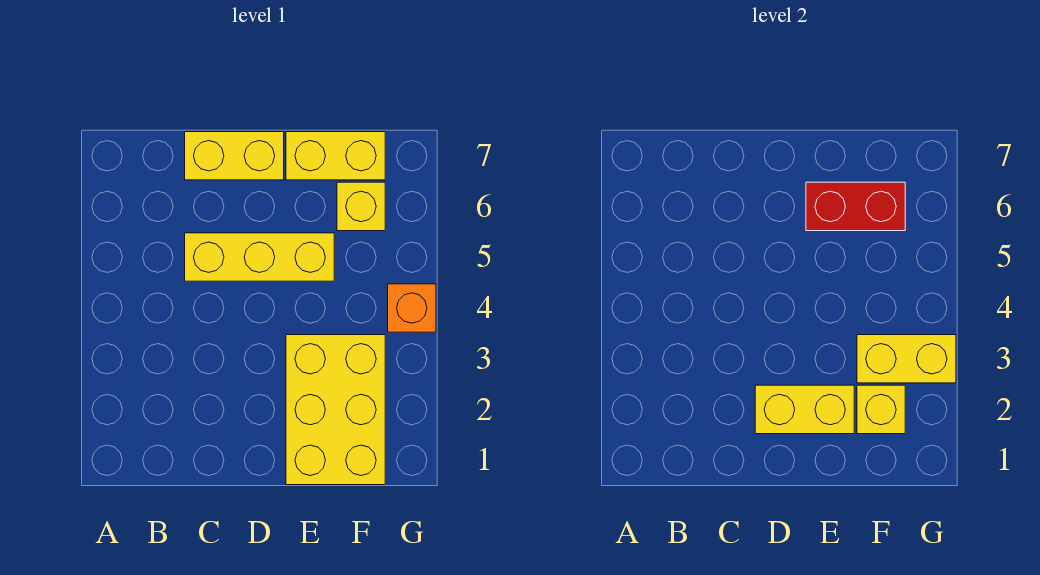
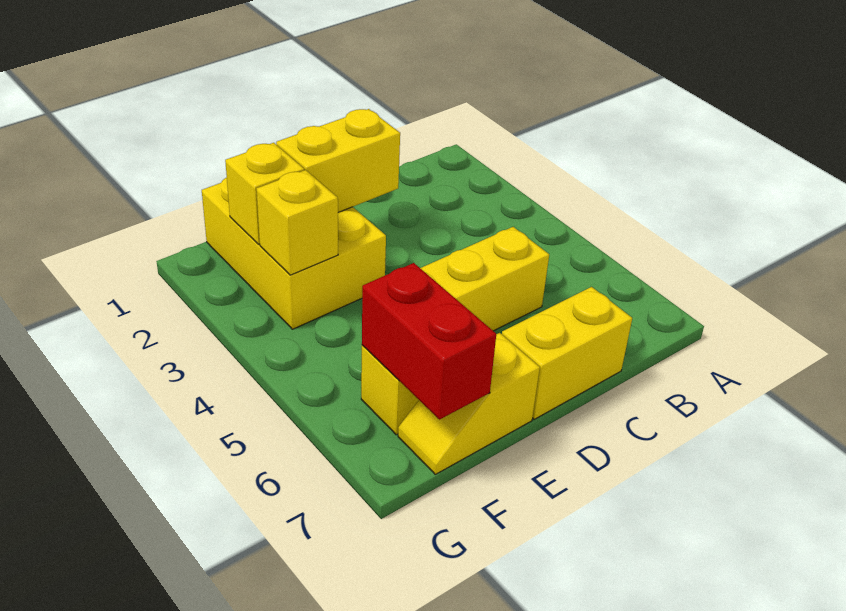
red 1x2 brick [806,182,905,231] -> red 1x2 brick turned to [362,263,496,419]
yellow 1x2 brick [286,132,385,180] -> yellow 1x2 slope [398,333,540,474]
yellow 1x2 brick [857,335,956,383] -> yellow 1x1 brick [257,170,338,275]
orange 1x1 brick [388,284,436,332] -> none

